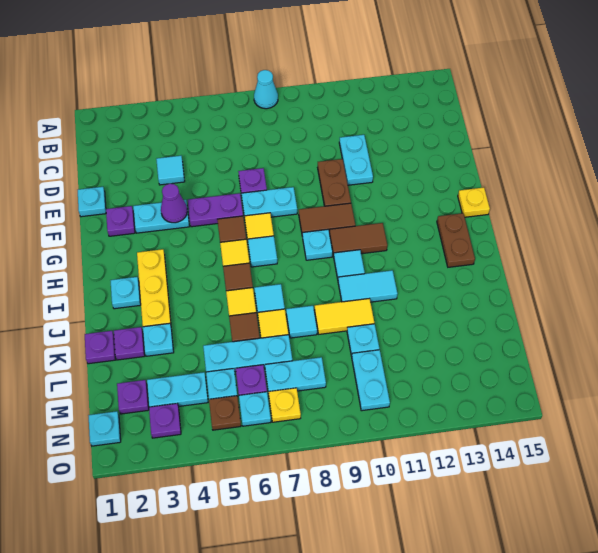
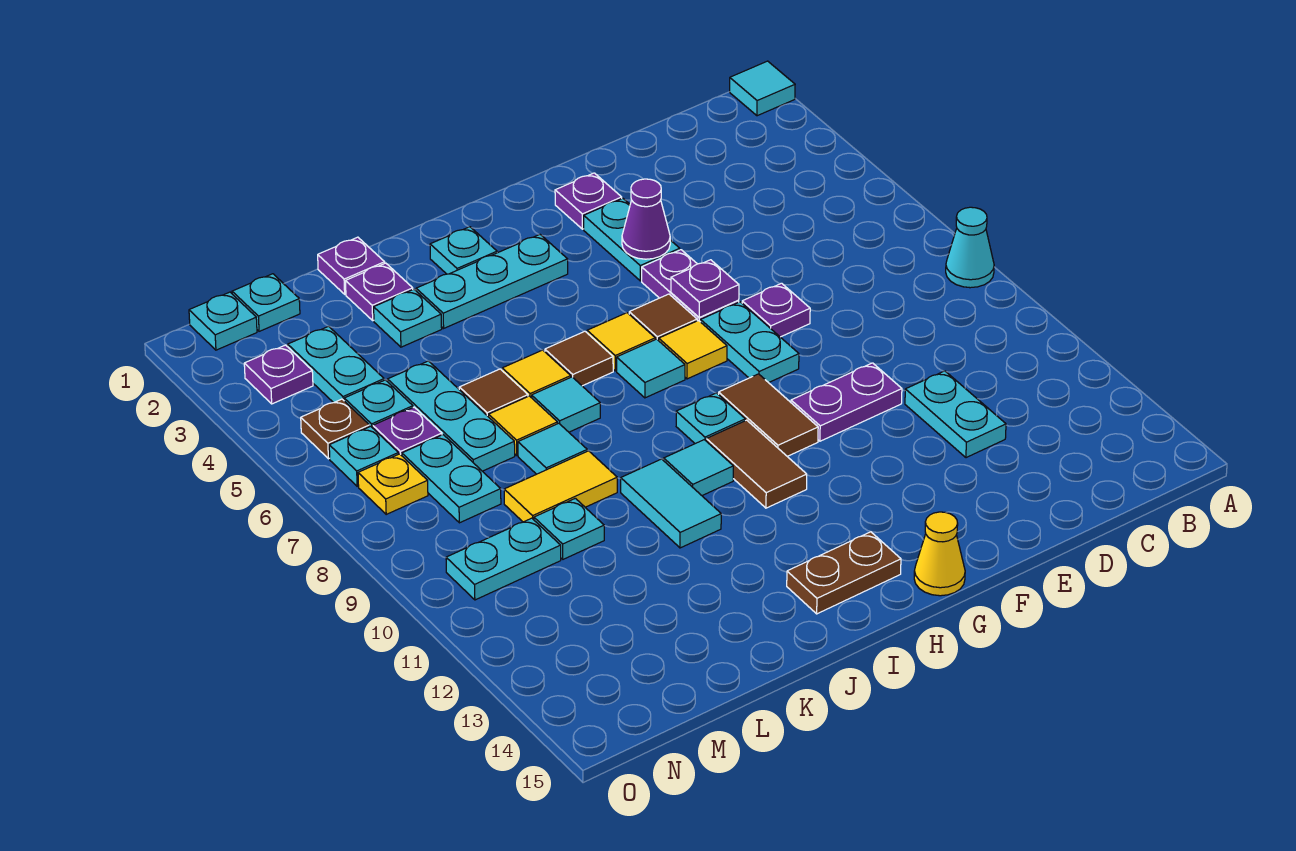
cyan 1x1 tile [156,156,185,185] -> cyan 1x1 tile moved to [730,61,795,116]
cyan 1x2 plate [339,135,373,185] -> cyan 1x2 plate turned to [905,371,1006,458]
cyan 1x1 plate [78,187,106,217] -> cyan 1x1 plate moved to [232,274,300,331]
brown 1x2 plate [318,159,351,206] -> purple 1x2 plate [791,363,902,441]
yellow 1x1 plate [458,187,490,217] -> yellow 1x1 cone [914,512,965,596]
yellow 1x3 plate [137,249,171,327] -> cyan 1x3 plate [416,235,568,328]
yellow 1x2 tile [314,299,374,334] -> yellow 1x2 tile turned to [504,451,617,522]
purple 1x1 plate [117,380,149,414] -> purple 1x1 plate moved to [671,260,739,317]

